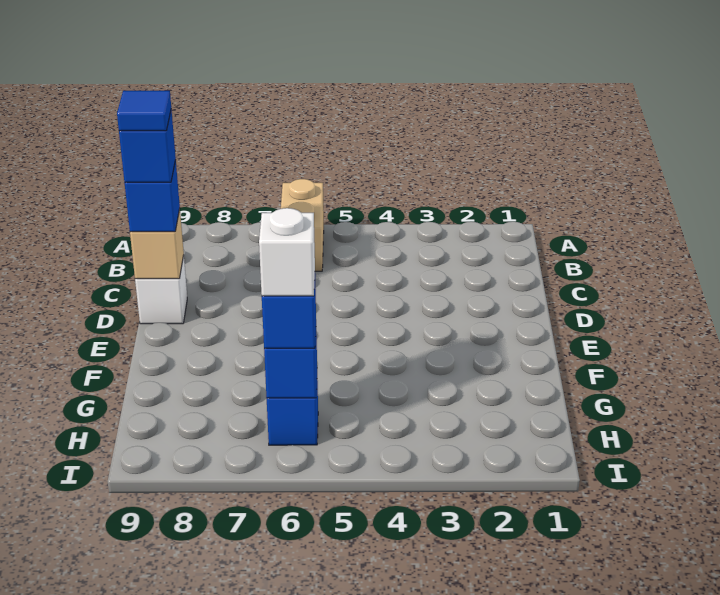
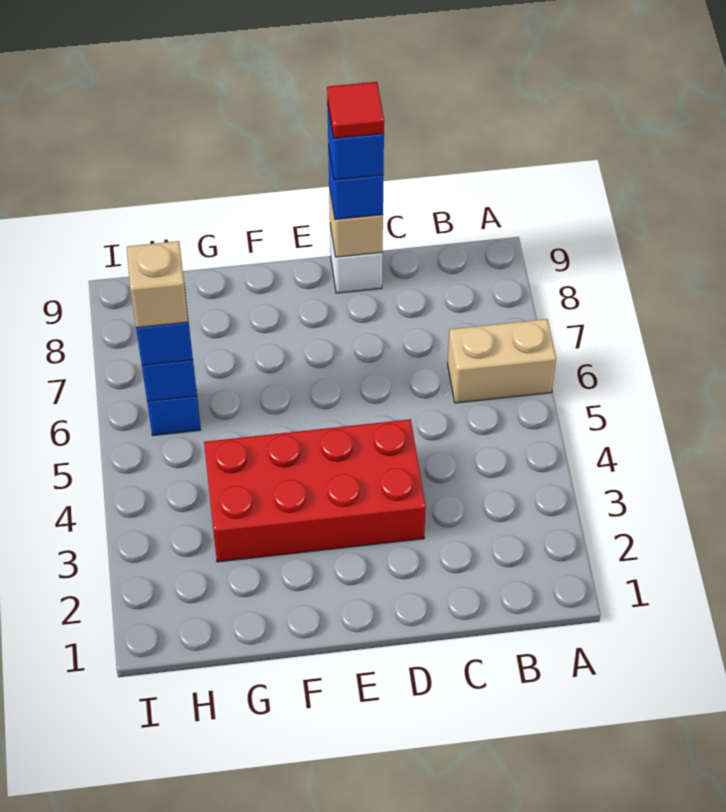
none -> red 2x4 brick [204,419,426,562]
blue 1x1 tile [117,91,171,131] -> red 1x1 tile [327,82,384,138]
white 1x1 brick [259,208,315,296] -> tan 1x1 brick [127,241,188,328]

